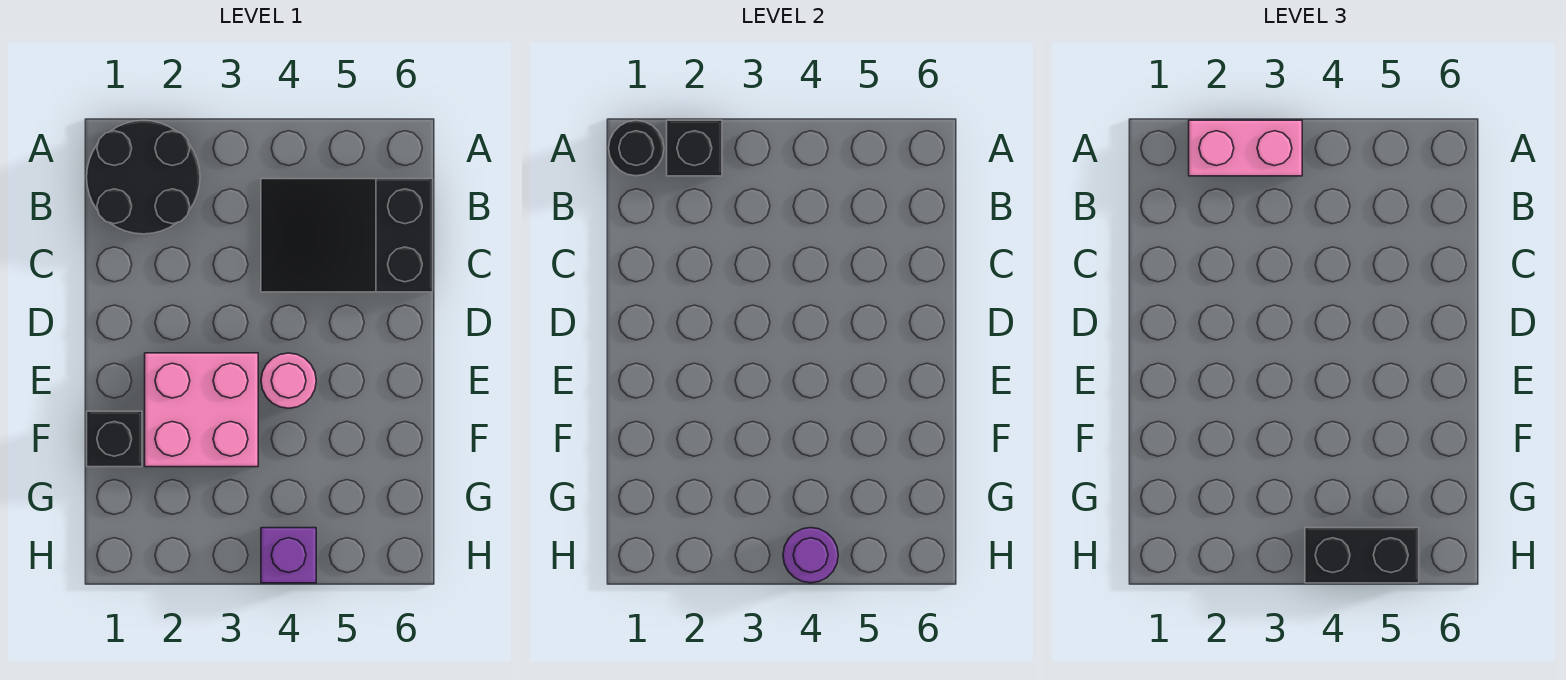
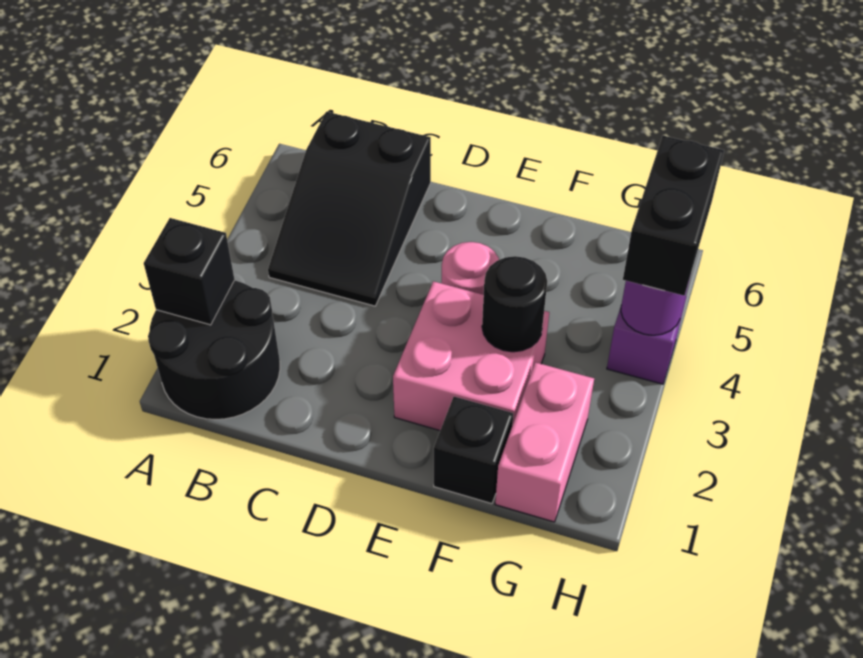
black 1x1 round brick [609,121,664,176] -> black 1x1 round brick moved to [482,256,547,352]
pink 1x2 brick [1189,120,1302,176] -> pink 1x2 brick moved to [495,362,594,522]

